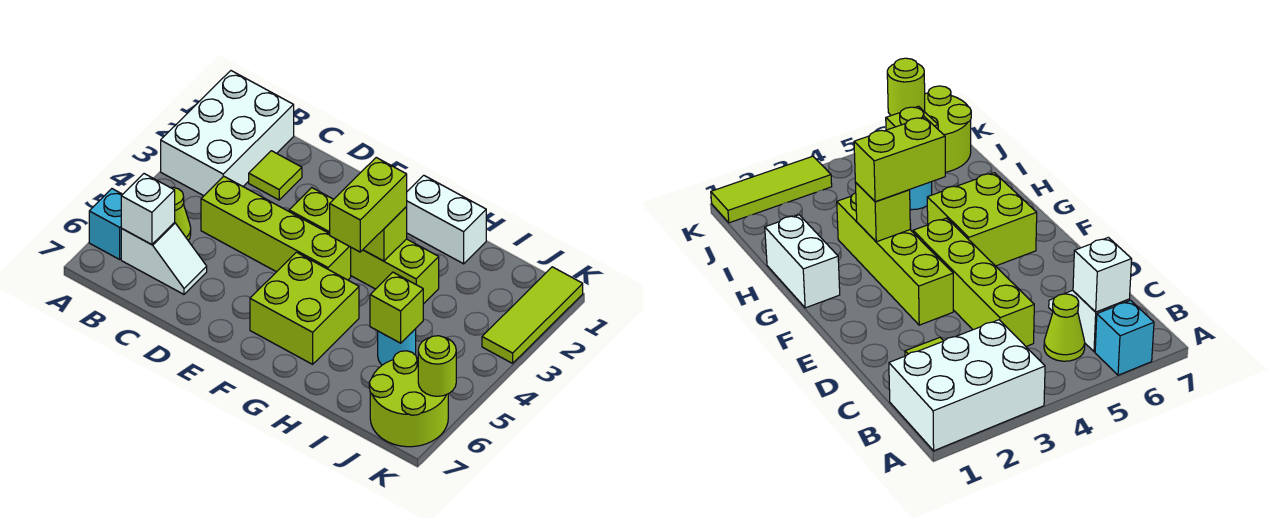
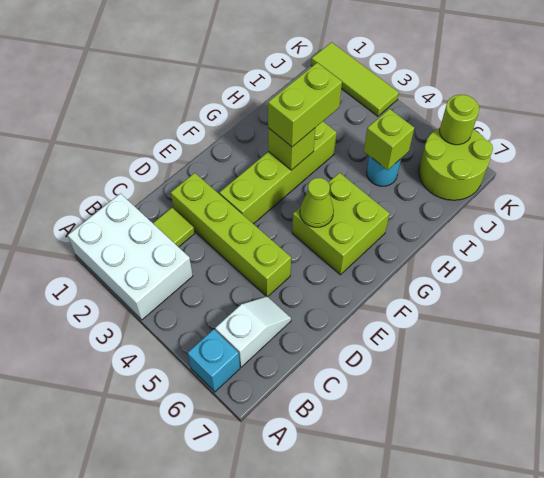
lime 1x1 cone [171,187,191,240] -> lime 1x1 cone moved to [300,178,334,227]
white 1x1 brick [121,174,175,245] -> none
lime 1x4 brick [201,176,351,280] -> lime 1x4 brick turned to [171,173,291,296]
white 1x2 brick [406,175,486,264] -> none
lime 1x2 brick [330,158,407,252] -> lime 1x2 brick turned to [268,63,342,147]

